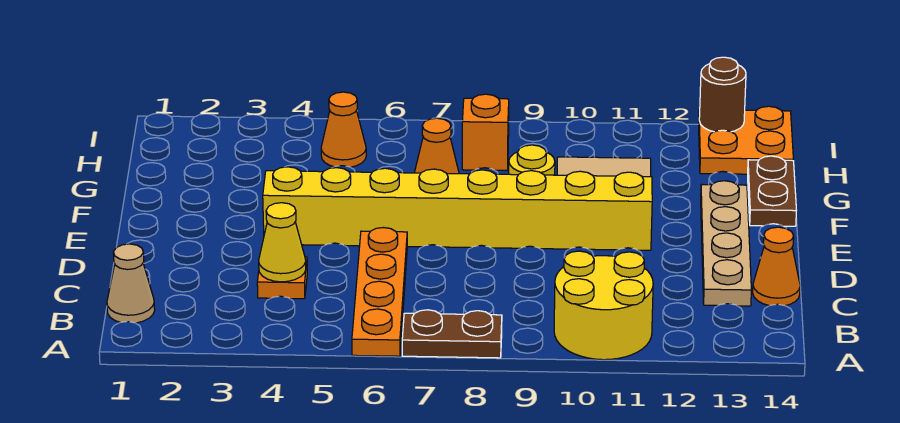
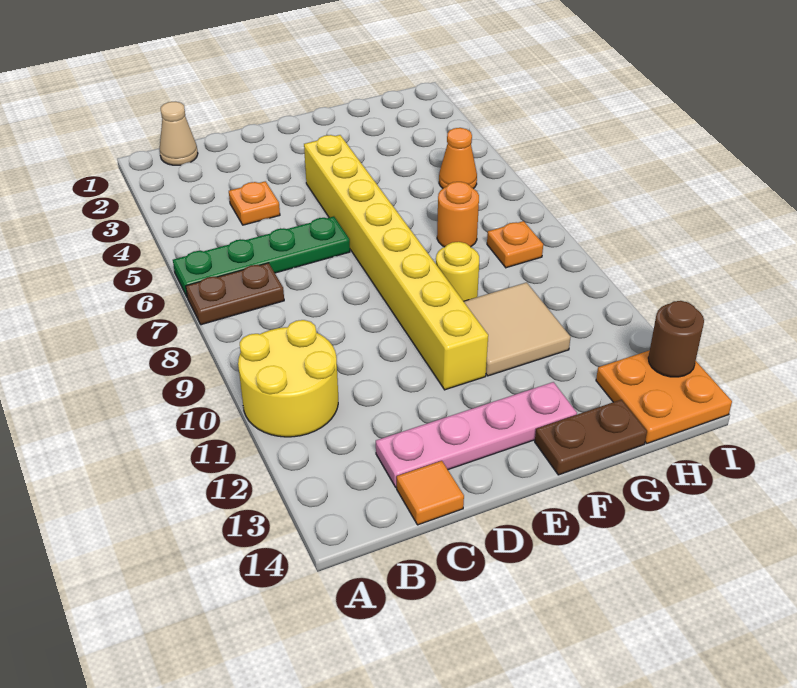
orange 1x4 plate [352,228,407,356] -> green 1x4 plate [173,216,350,297]
brown 1x2 plate [402,310,502,358] -> brown 1x2 plate turned to [186,263,284,325]
yellow 1x1 cone [259,203,306,282] -> none
tan 1x4 plate [701,181,751,306] -> pink 1x4 plate [376,382,577,487]
orange 1x1 cone [753,227,800,306] -> orange 1x1 tile [397,461,464,525]
orange 1x1 cone [414,118,459,174] -> orange 1x1 round brick [437,182,479,247]
orange 1x1 brick [462,94,509,171] -> orange 1x1 plate [487,221,543,268]

